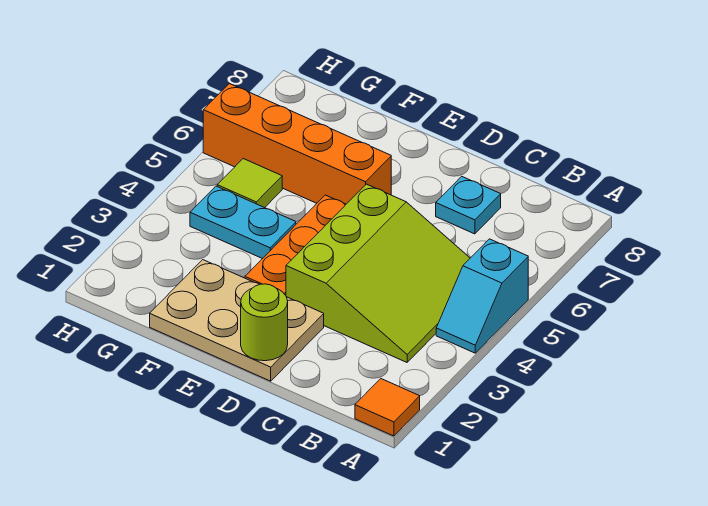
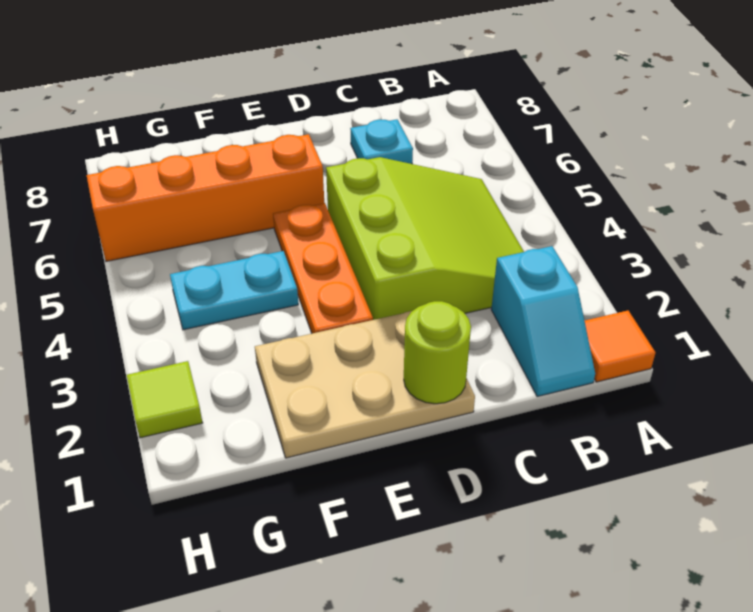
cyan 1x2 slope [436,239,528,353] -> cyan 1x2 slope moved to [491,246,595,397]
lime 1x1 tile [217,159,282,208] -> lime 1x1 tile moved to [127,361,202,438]

